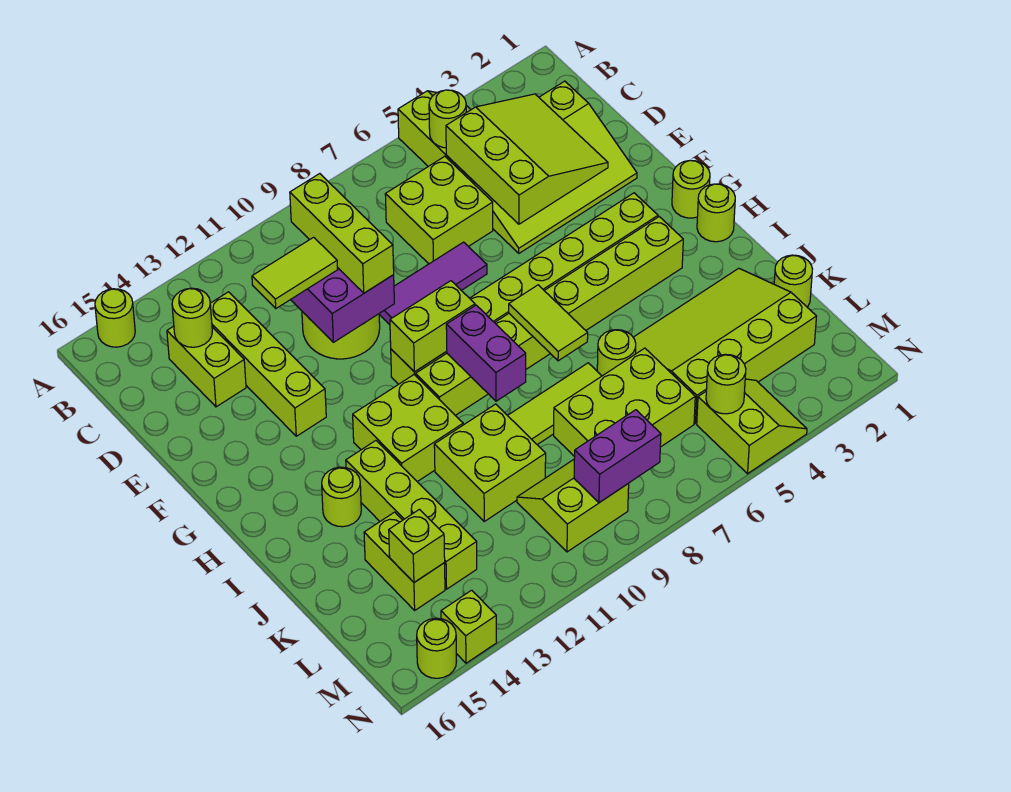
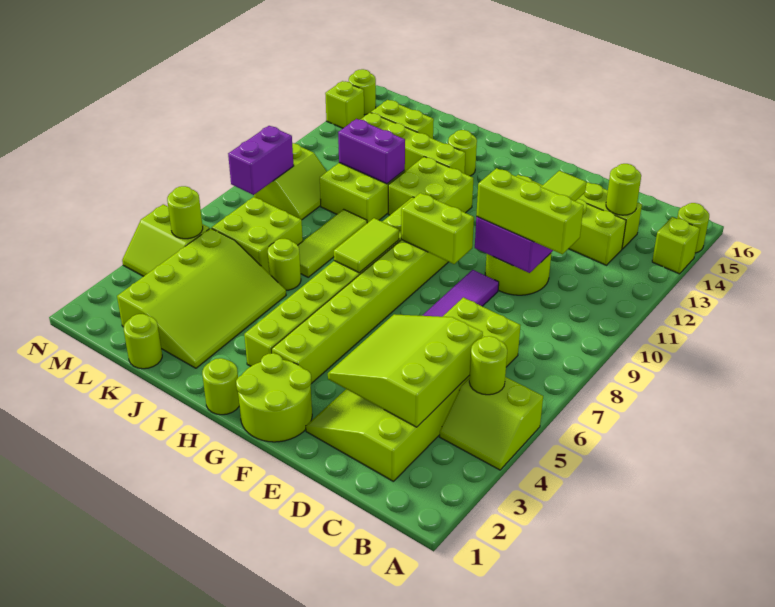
lime 3x3 slope [446,94,608,224] -> lime 3x3 slope turned to [328,314,483,427]
lime 1x1 round brick [672,160,710,218] -> lime 2x2 round brick [236,353,312,442]
lime 1x2 brick [390,281,475,372] -> lime 1x2 brick turned to [401,193,474,264]
lime 1x2 tile [509,285,588,361] -> lime 1x2 tile turned to [334,218,399,273]
purple 1x2 brick [446,305,526,401] -> purple 1x2 brick moved to [338,119,405,184]
lime 2x3 brick [554,348,695,457] -> lime 2x2 brick [212,197,303,273]
lime 1x1 brick [389,509,445,582] -> lime 1x1 brick moved to [652,217,700,274]

